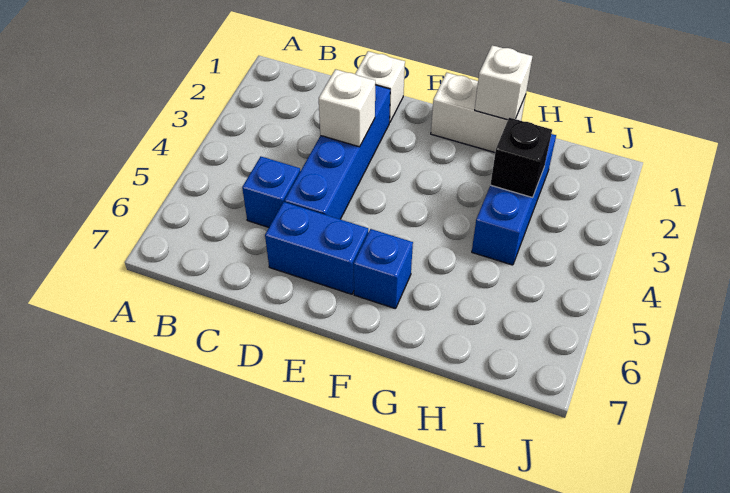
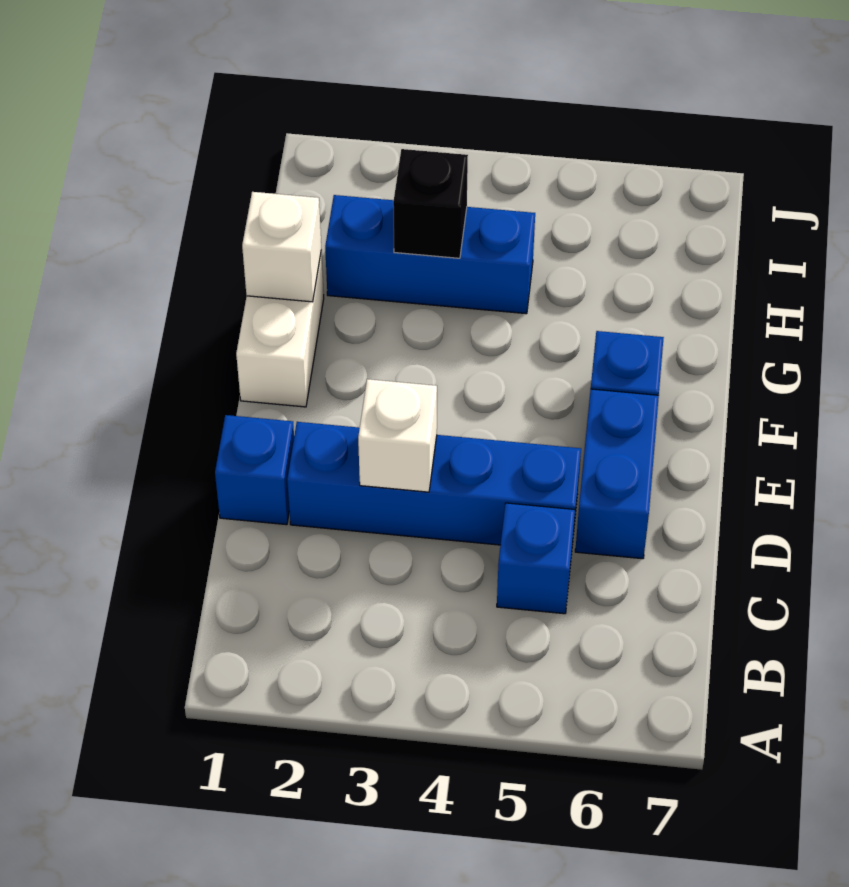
white 1x1 brick [355,51,405,122] -> blue 1x1 brick [215,415,294,525]

